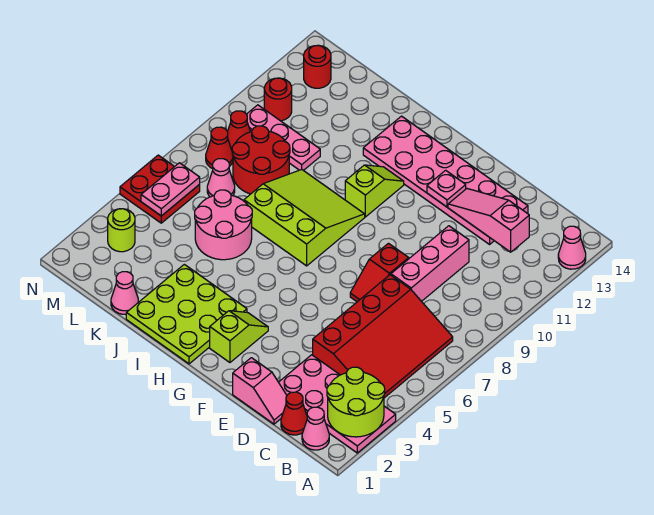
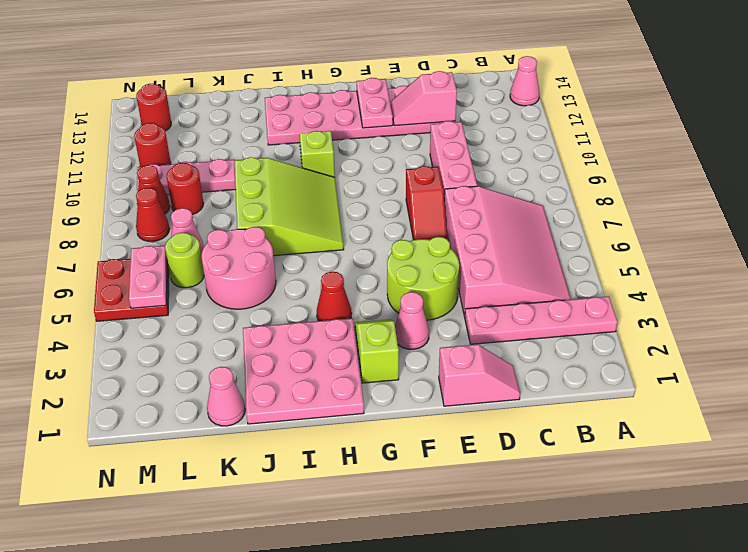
pink 2x4 plate [279,355,396,453] -> pink 1x4 plate [465,296,617,344]
lime 2x2 round brick [327,367,385,437] -> lime 2x2 round brick moved to [387,237,459,320]
pink 1x1 cone [302,407,329,450] -> pink 1x1 cone moved to [395,292,429,349]
red 3x4 slope [313,275,453,398] -> pink 3x4 slope [444,186,571,317]
red 1x1 cone [281,392,307,435] -> red 1x1 cone moved to [317,272,352,321]
pink 1x3 slope [448,189,529,252] -> pink 1x2 slope [391,71,457,126]
pink 1x1 plate [427,170,466,207] -> pink 1x2 plate [356,78,393,128]
lime 3x3 plate [126,264,247,364] -> pink 3x3 plate [243,318,364,424]
lime 3x3 slope [244,170,365,266] -> lime 3x3 slope turned to [235,157,344,256]
red 2x2 round brick [232,126,290,194] -> red 1x1 round brick [167,163,204,215]
lime 1x1 round brick [108,209,135,252] -> lime 1x1 round brick moved to [165,233,204,288]

